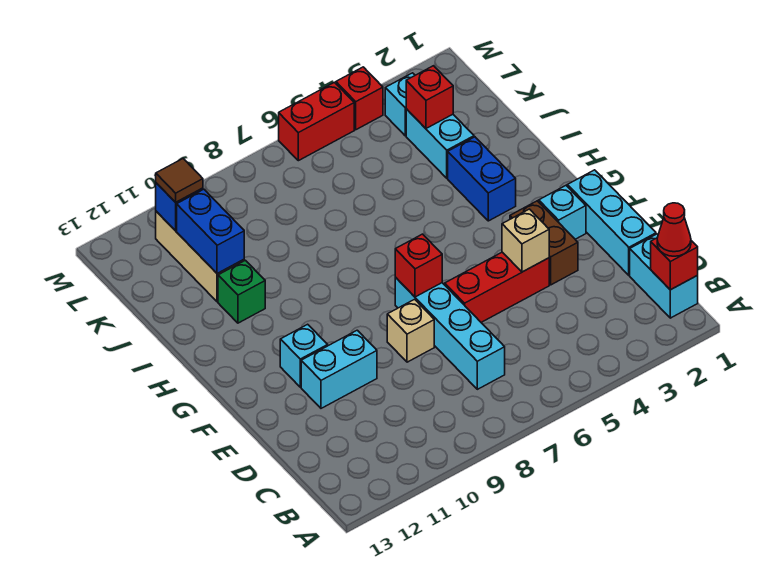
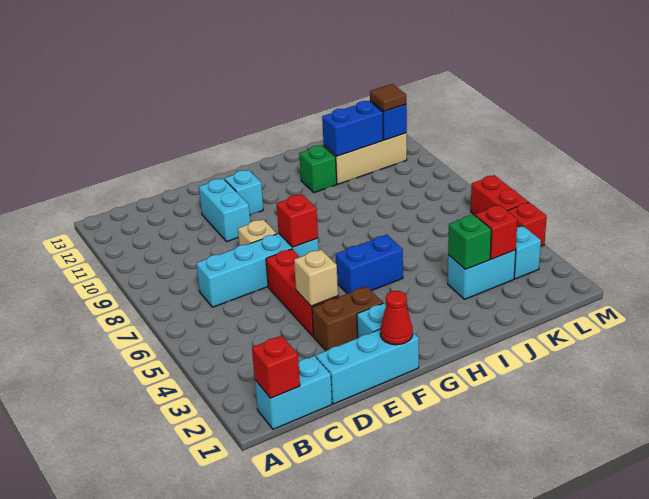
red 1x1 cone [657,203,691,256] -> red 1x1 cone moved to [380,291,413,345]
blue 1x2 brick [448,137,516,221] -> blue 1x2 brick moved to [336,235,403,294]
none -> green 1x1 brick [448,215,491,269]

